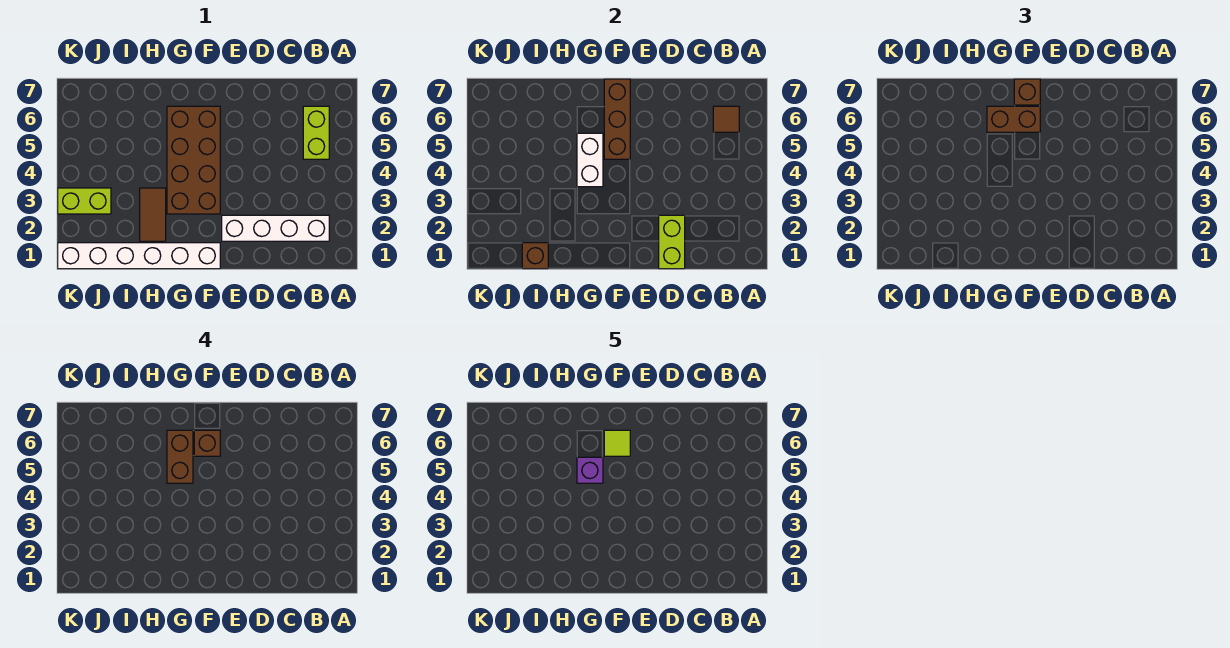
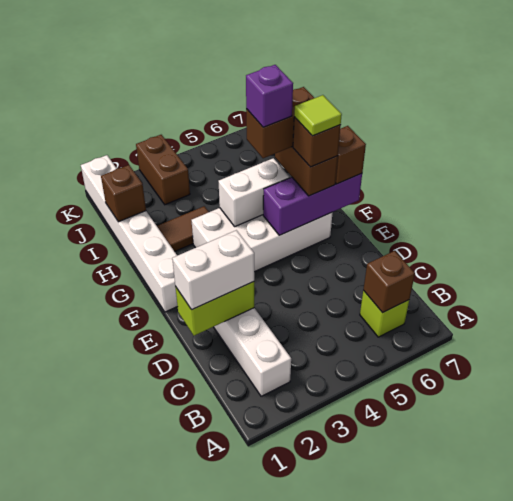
lime 1x2 brick [303,106,329,159] -> lime 1x1 brick [360,291,409,337]
brown 1x1 tile [713,106,739,132] -> brown 1x1 brick [363,251,415,313]
none -> white 1x2 brick [172,230,254,310]
brown 2x4 brick [167,106,220,214] -> white 2x4 brick [192,208,333,272]
brown 1x3 brick [604,79,630,159] -> purple 1x3 brick [263,173,362,235]
lime 1x2 brick [58,188,111,214] -> brown 1x2 brick [136,135,190,205]

